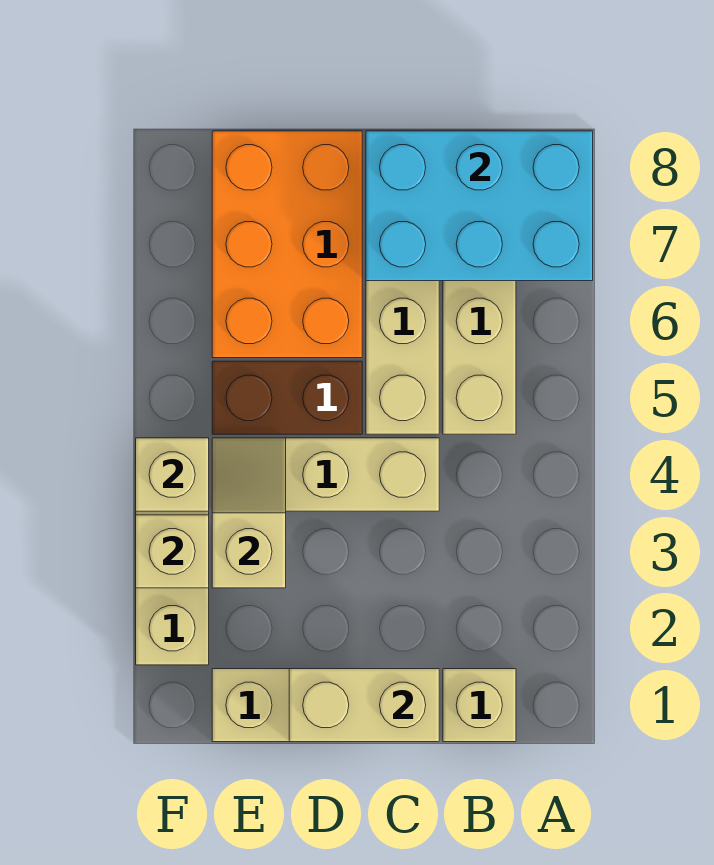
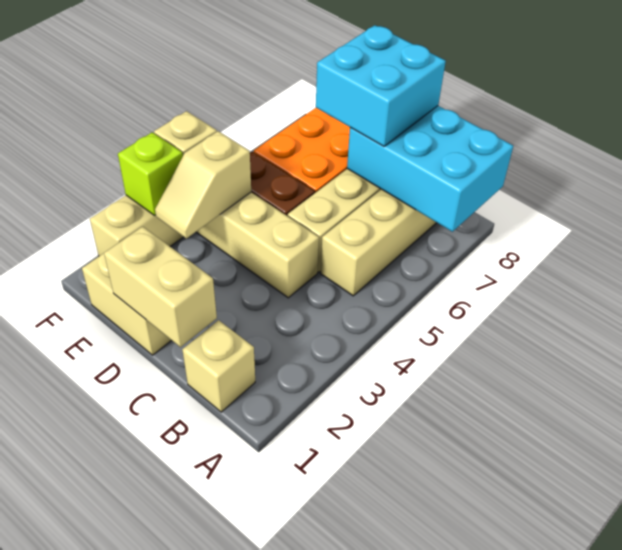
none -> cyan 2x2 brick [316,25,446,146]
tan 1x2 slope [212,438,286,588] -> tan 1x2 slope turned to [155,131,251,238]
tan 1x1 brick [136,515,209,588] -> lime 1x1 brick [118,132,183,215]

